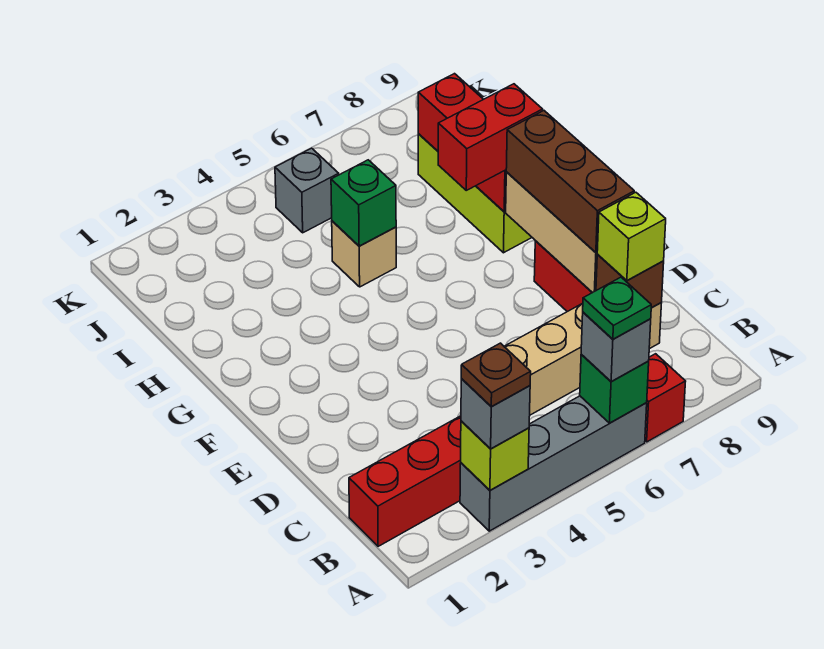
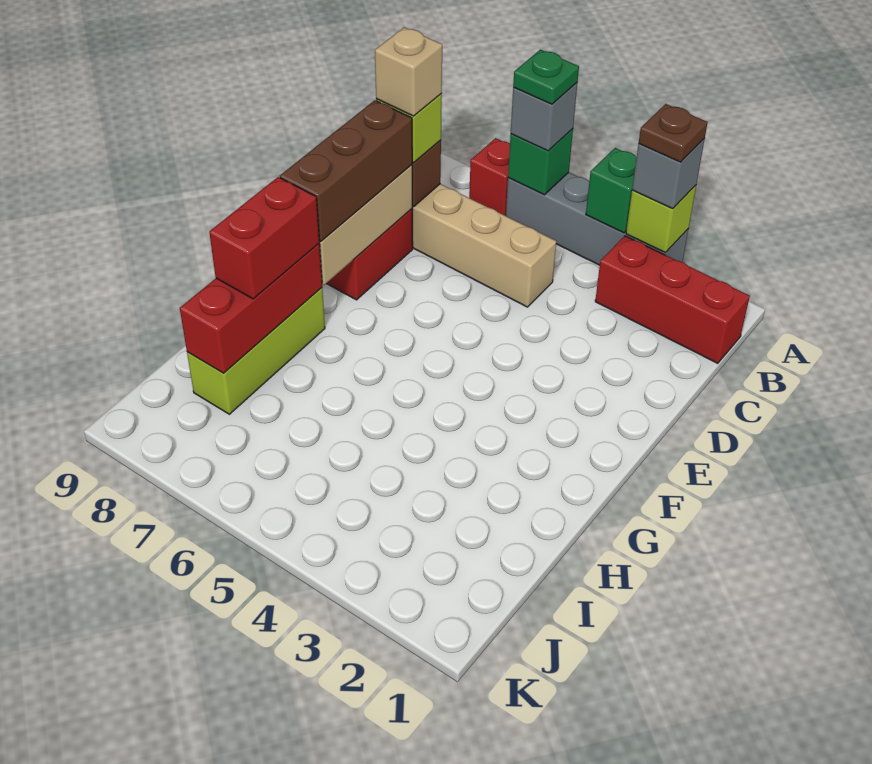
red 1x2 brick [438,84,543,190] -> red 1x2 brick turned to [209,177,319,299]
tan 1x1 brick [332,221,396,287] -> tan 1x1 brick moved to [375,27,442,116]
green 1x1 brick [331,160,396,246] -> green 1x1 brick moved to [586,148,637,233]
grey 1x1 brick [275,148,339,233] -> none

